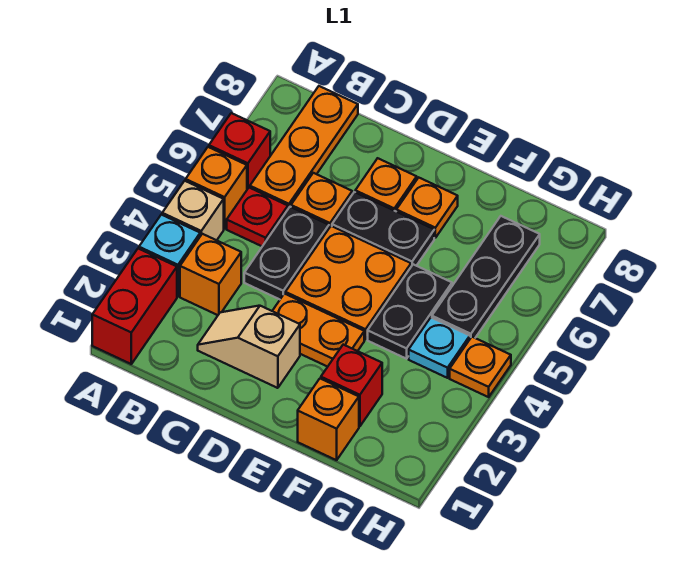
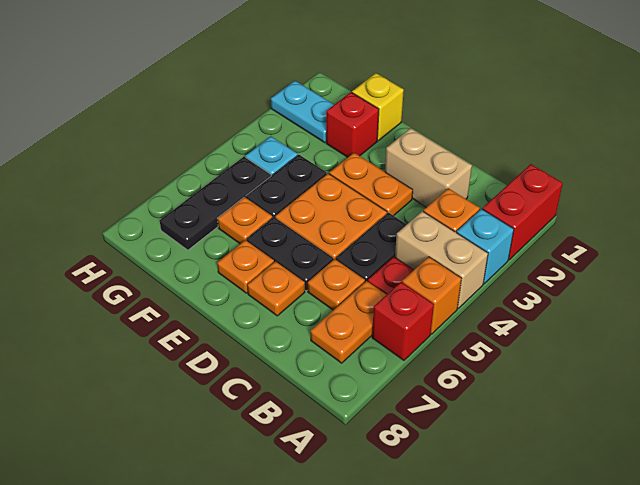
tan 1x1 brick [162,181,224,240] -> tan 1x2 brick [395,211,488,308]
orange 1x3 plate [250,86,358,209] -> orange 1x2 plate [310,281,386,363]
tan 1x2 slope [198,306,300,388] -> tan 1x2 brick [385,128,472,207]
orange 1x1 brick [298,379,359,460] -> yellow 1x1 brick [352,73,404,141]
none -> cyan 1x2 plate [271,81,334,143]
orange 1x1 plate [450,337,511,397] -> orange 1x1 plate moved to [217,197,272,244]

